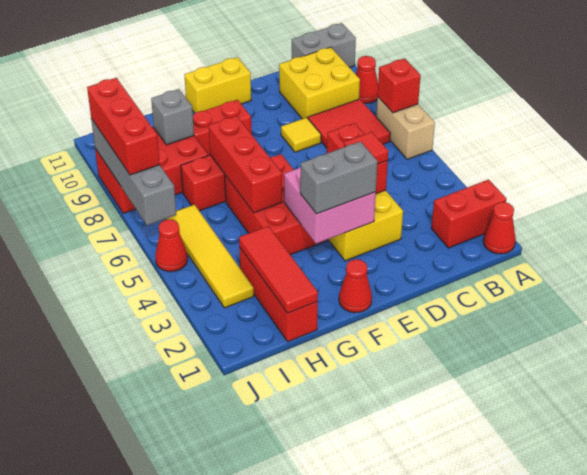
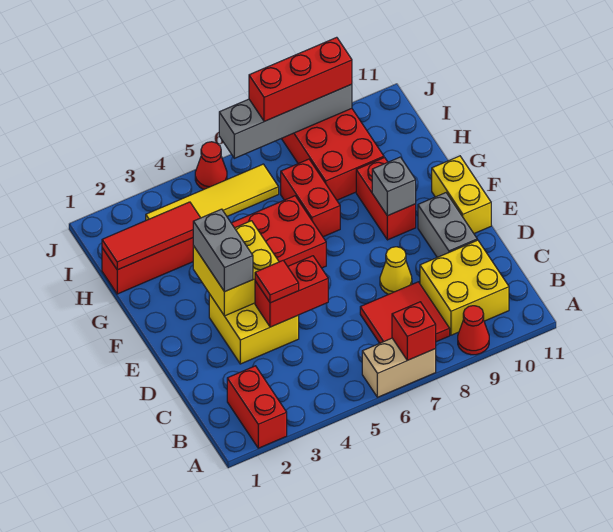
red 1x1 cone [483,202,516,254] -> none
grey 1x2 brick [292,23,356,67] -> grey 1x2 brick moved to [418,193,477,257]
yellow 1x1 tile [281,117,321,152] -> yellow 1x1 cone [380,247,412,294]
pink 2x2 brick [284,167,376,244] -> yellow 2x2 brick [193,221,279,316]
red 1x1 cone [339,259,372,313] -> none
red 1x3 brick [209,116,282,213] -> none
grey 1x1 brick [151,89,194,145] -> grey 1x1 brick moved to [372,157,416,216]

